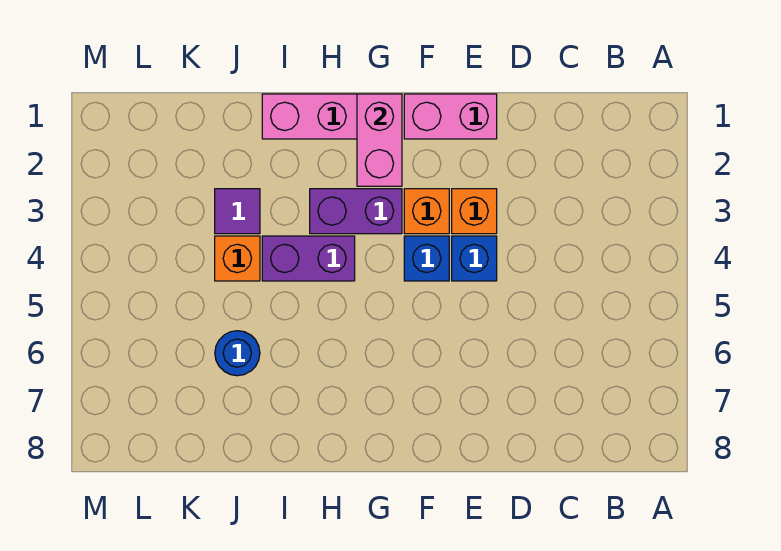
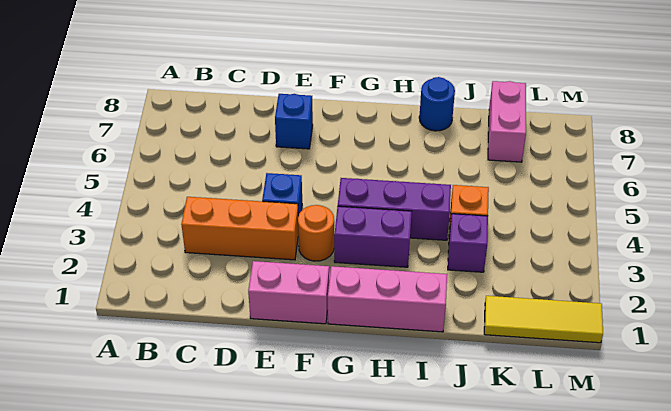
orange 1x1 brick [452,189,497,234] -> orange 1x3 brick [181,197,298,260]
orange 1x1 brick [404,189,449,234] -> orange 1x1 round brick [298,205,334,261]
blue 1x1 brick [404,236,449,281] -> blue 1x1 brick moved to [275,94,313,149]
pink 1x2 brick [357,94,402,186] -> pink 1x2 brick moved to [488,81,526,162]
purple 1x2 brick [262,236,355,281] -> purple 1x3 brick [338,178,451,240]
purple 1x1 tile [215,189,260,234] -> purple 1x1 brick [448,214,488,272]
blue 1x1 round brick [215,331,260,376] -> blue 1x1 round brick moved to [419,77,455,131]
none -> yellow 1x3 tile [484,296,603,343]

